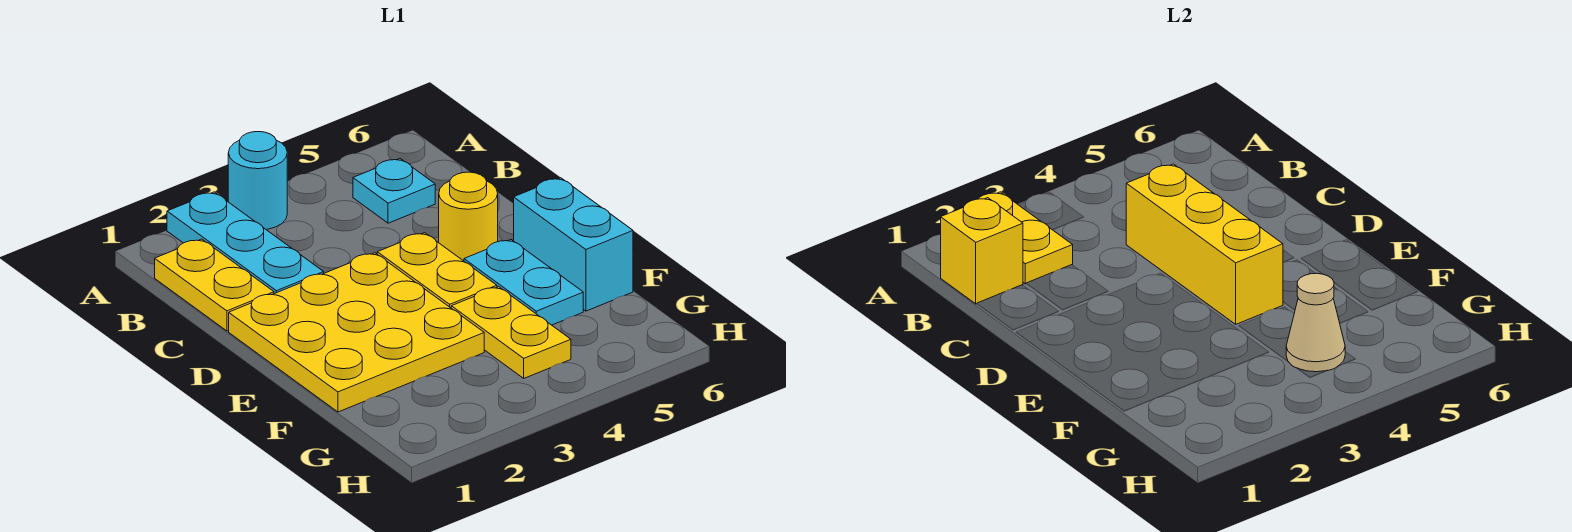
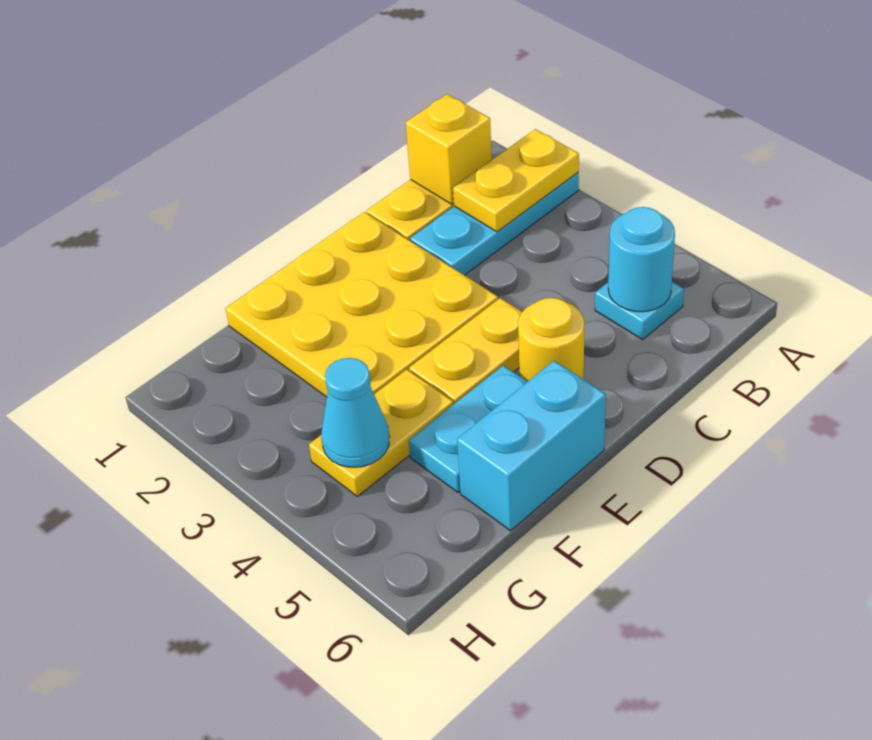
cyan 1x1 round brick [228,132,287,230] -> cyan 1x1 round brick moved to [608,207,675,312]
yellow 1x3 brick [1126,164,1283,324] -> none
tan 1x1 cone [1286,273,1345,372] -> cyan 1x1 cone [321,358,390,467]

